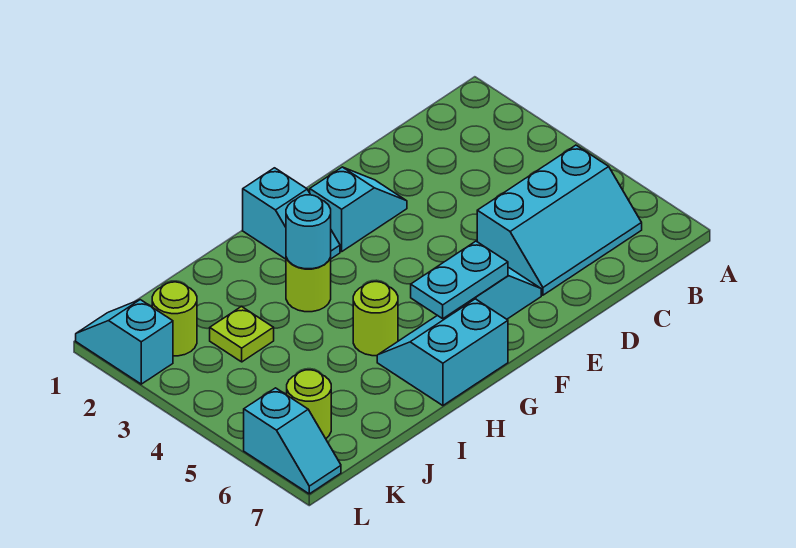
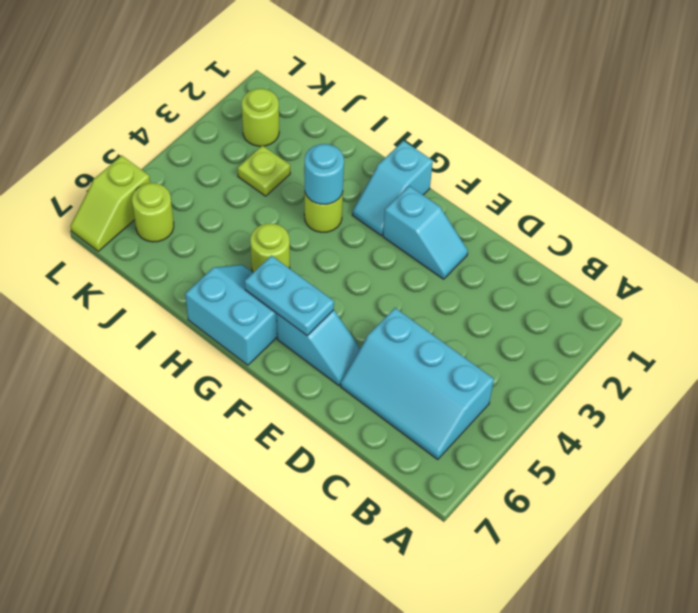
cyan 1x2 slope [76,300,173,384] -> none
cyan 1x2 slope [244,388,341,494] -> lime 1x2 slope [70,155,150,251]

